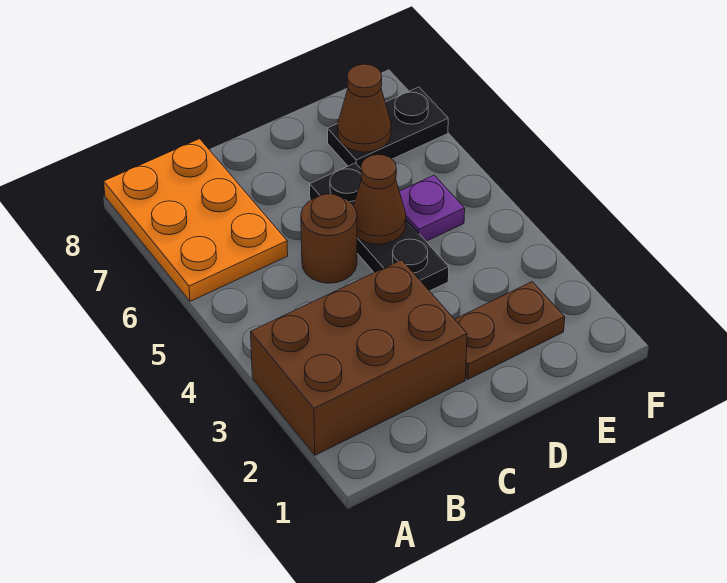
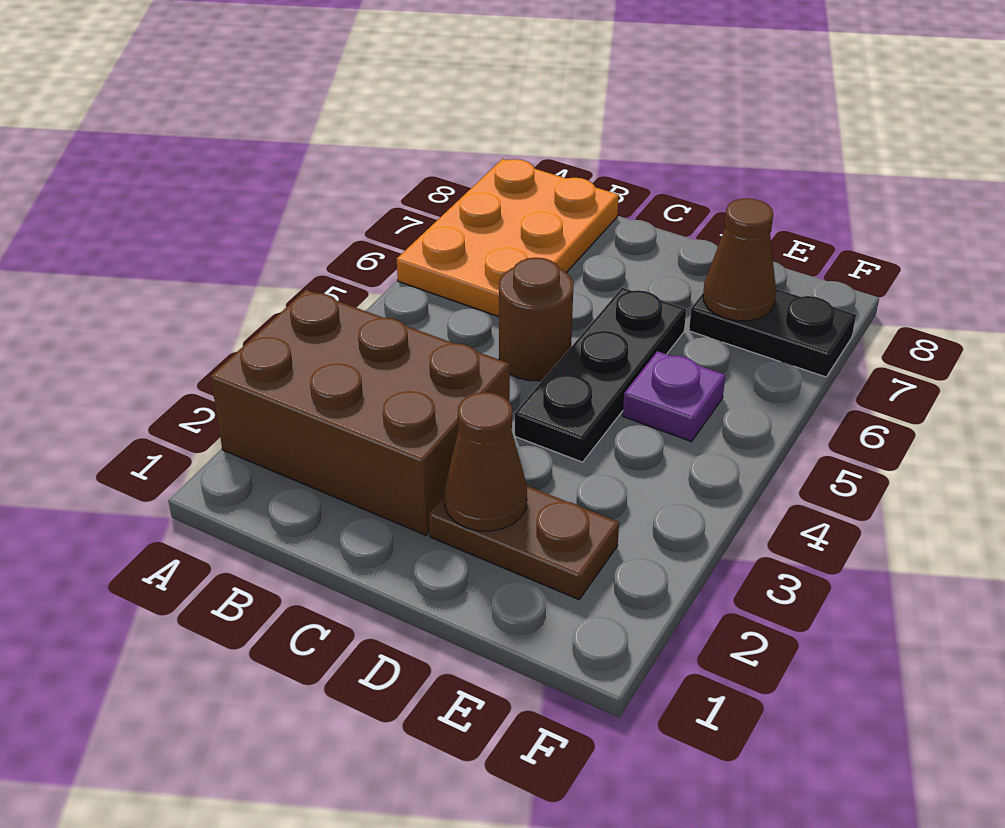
brown 1x1 cone [354,155,406,244] -> brown 1x1 cone moved to [444,392,527,531]

